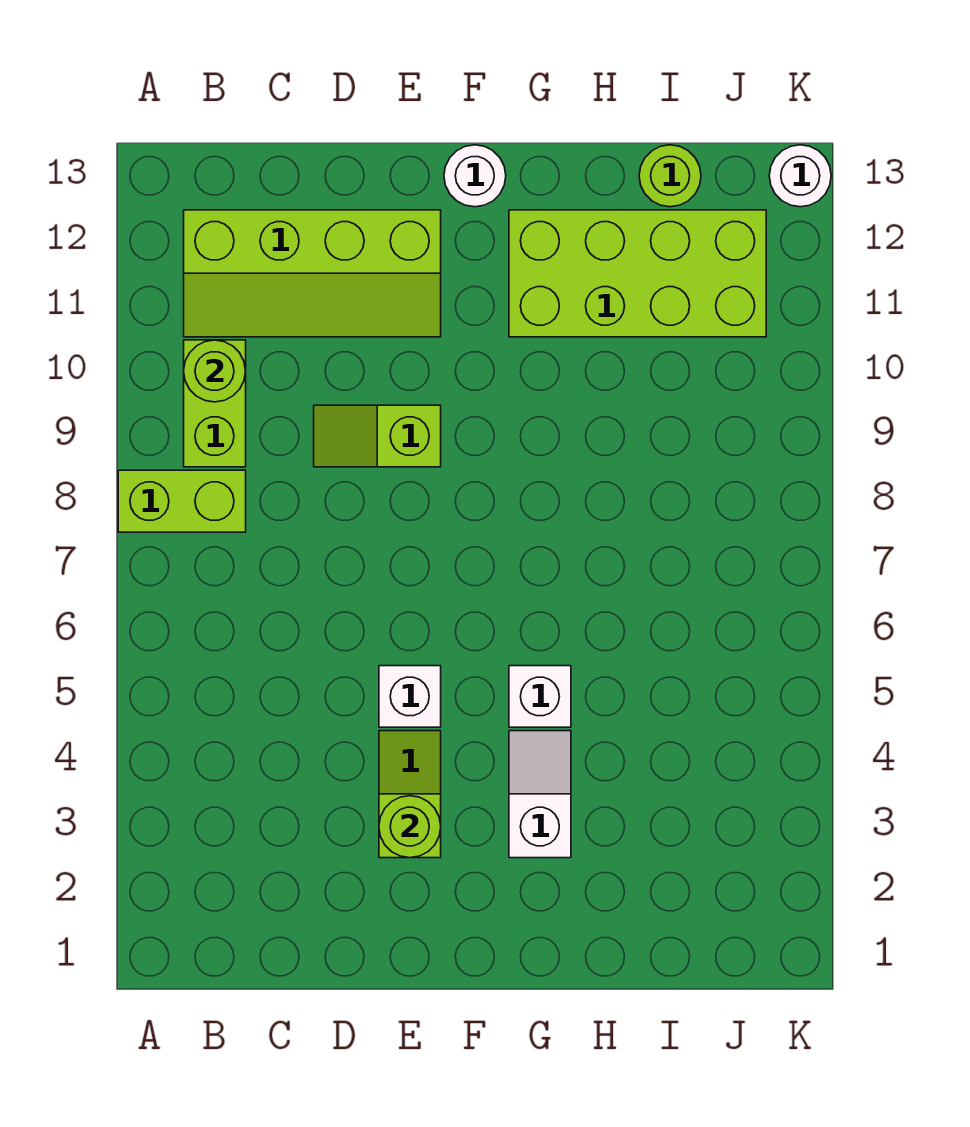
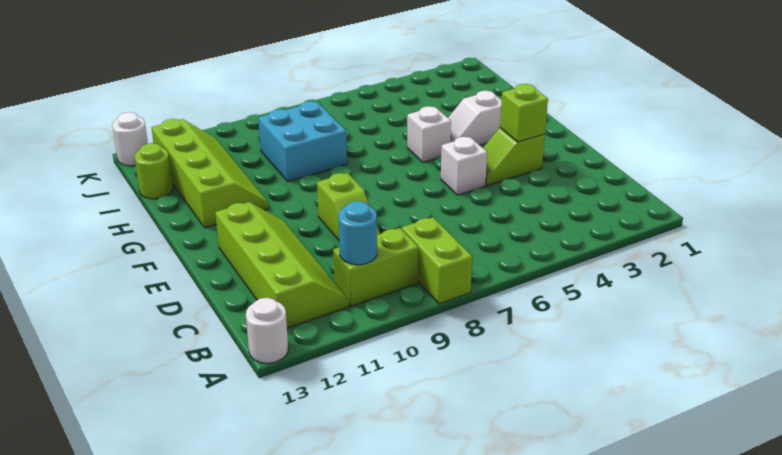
lime 1x1 round brick [184,340,246,402] -> cyan 1x1 round brick [339,201,377,265]
lime 1x1 round brick [379,796,441,858] -> lime 1x1 brick [500,84,548,142]
white 1x1 round brick [444,145,506,207] -> white 1x1 round brick moved to [246,298,288,363]
lime 2x4 brick [509,210,766,337] -> lime 2x4 slope [152,119,269,228]
none -> cyan 2x2 brick [258,101,347,182]

